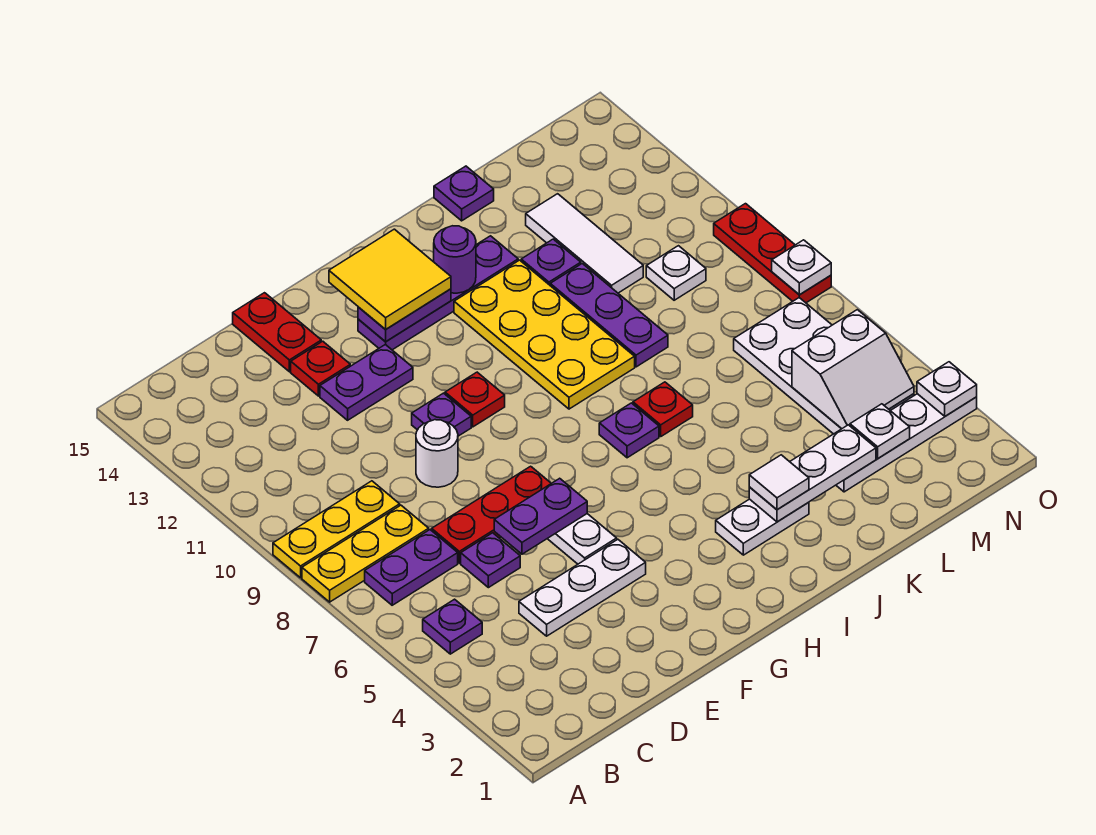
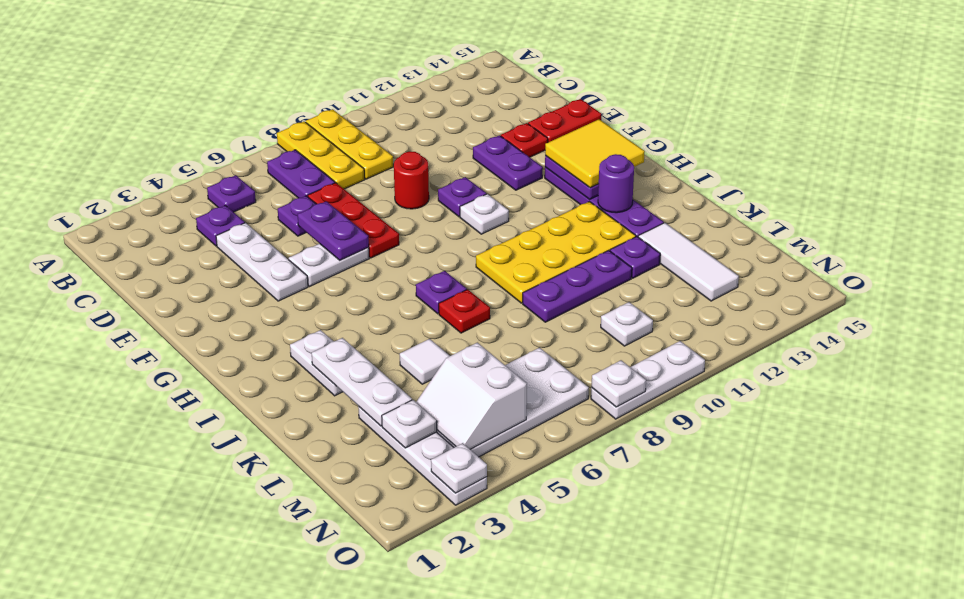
white 1x1 round brick [416,420,458,487] -> red 1x1 round brick [394,151,429,209]
red 1x1 plate [445,372,505,427] -> white 1x1 plate [460,194,509,234]
white 1x1 tile [749,455,809,510] -> white 1x1 tile moved to [400,339,450,384]
purple 1x1 plate [434,166,494,221] -> purple 1x1 plate moved to [196,205,245,246]
white 1x3 tile [526,194,643,293] -> white 1x3 tile turned to [638,223,739,301]
red 1x3 plate [714,204,831,303] -> white 1x3 plate [591,341,705,419]

